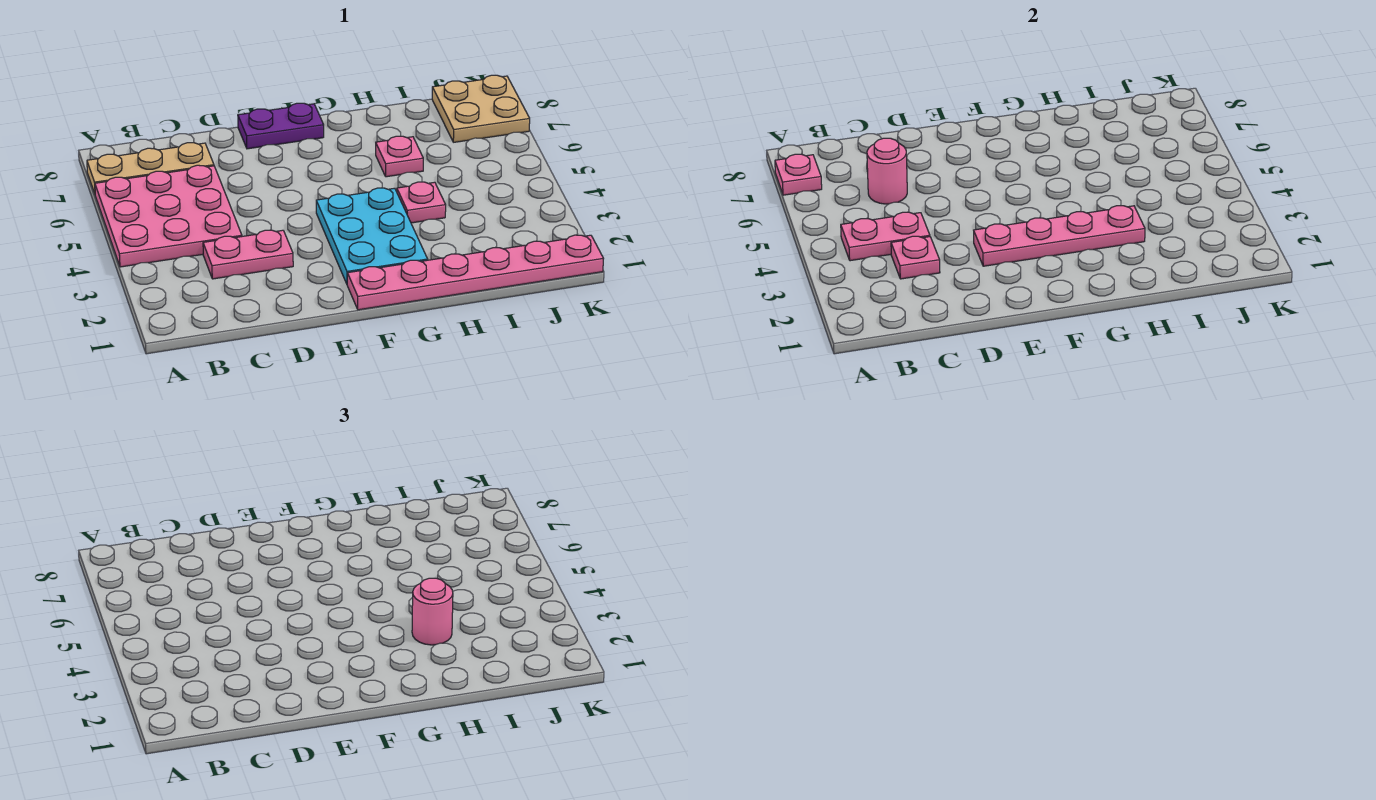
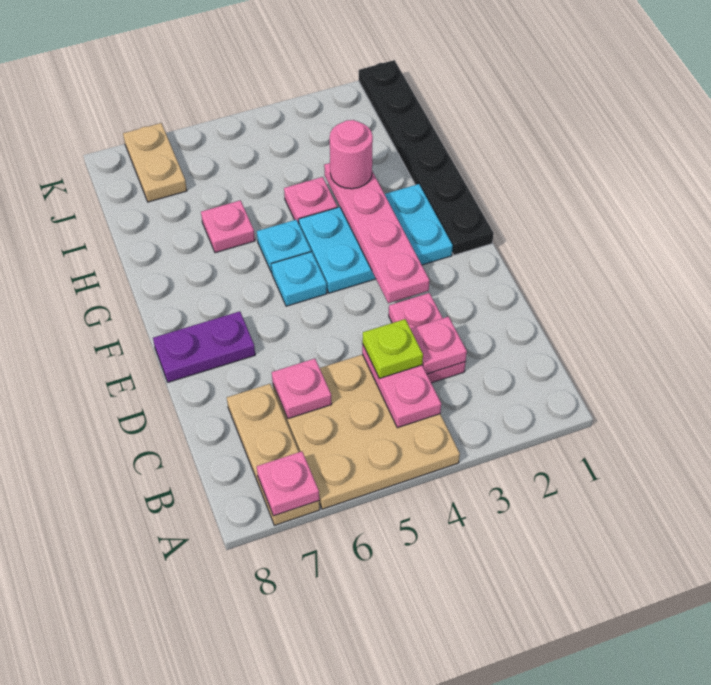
pink 3x3 plate [95,165,242,267] -> tan 3x3 plate [273,355,460,509]
none -> lime 1x1 plate [363,319,423,379]
pink 1x1 round brick [867,138,907,204] -> pink 1x1 plate [272,359,332,419]
purple 1x2 plate [238,103,324,149] -> purple 1x2 plate turned to [153,311,255,382]
pink 1x6 plate [347,235,604,310] -> black 1x6 plate [359,60,494,255]
none -> cyan 1x1 plate [271,252,327,306]
none -> cyan 1x1 plate [257,220,311,273]
tan 2x2 plate [432,75,530,142] -> tan 1x2 plate [123,123,187,202]

